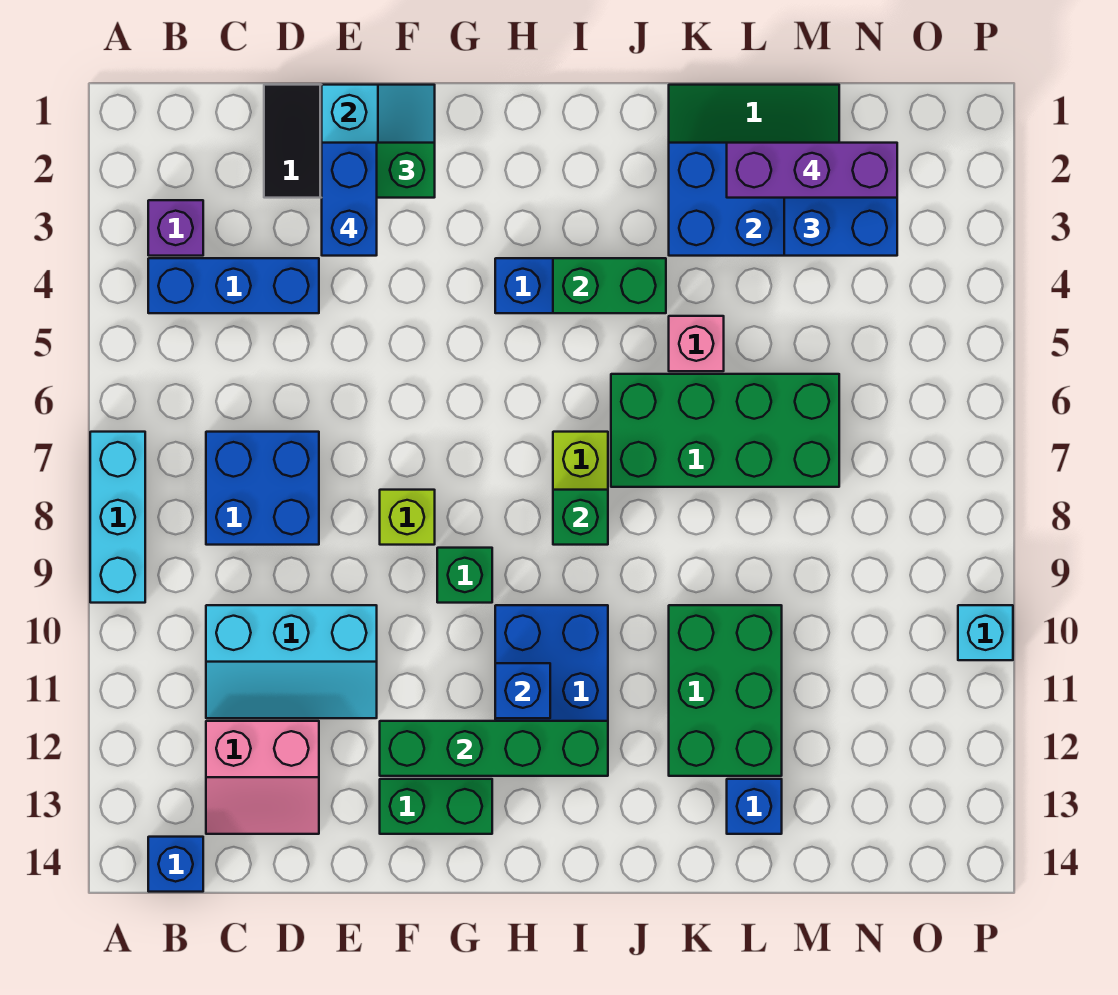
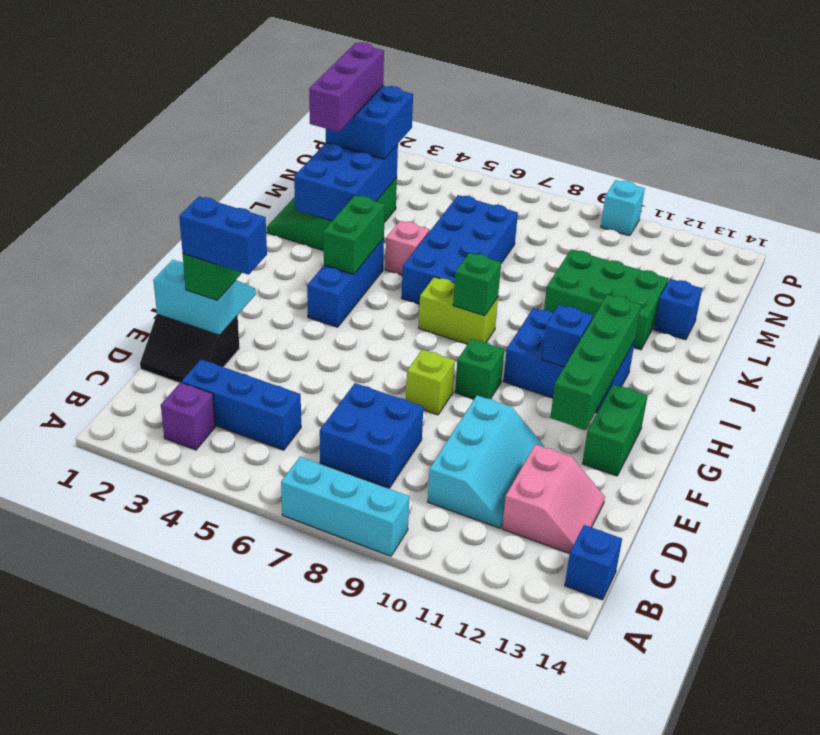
blue 1x3 brick [148,258,319,313] -> blue 1x3 brick turned to [182,360,301,450]
green 2x4 brick [611,374,839,487] -> blue 2x4 brick [402,195,518,304]

